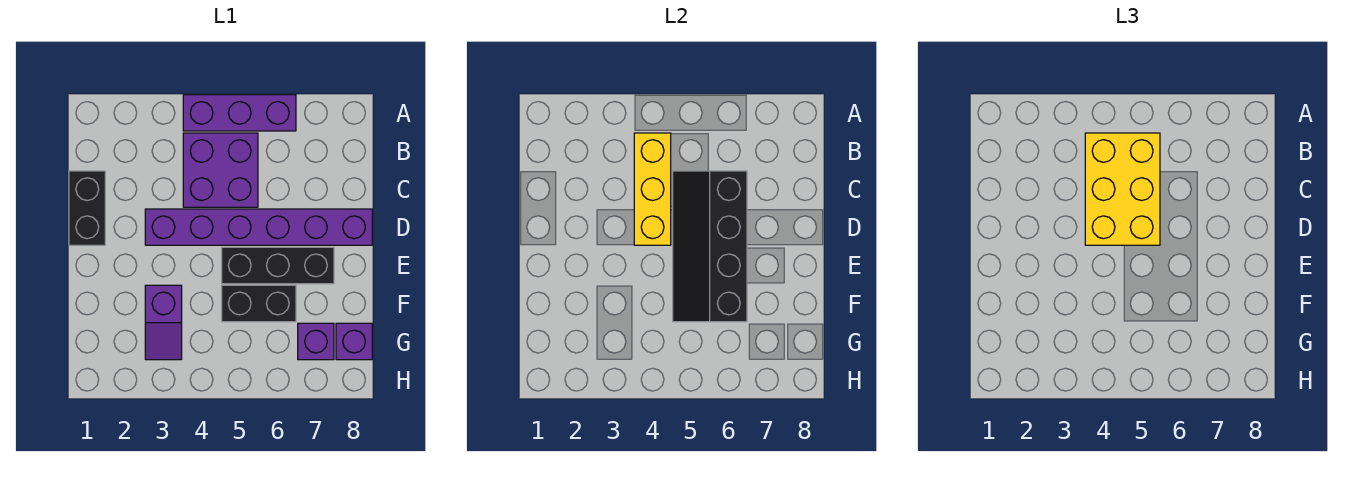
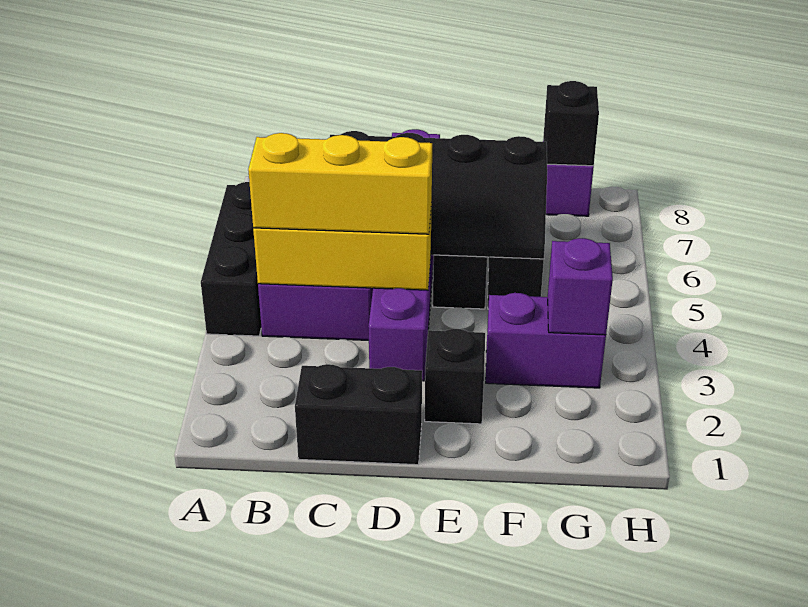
purple 1x3 brick [183,95,296,131] -> black 1x3 brick [201,182,261,336]
yellow 2x3 brick [1085,133,1160,245] -> yellow 1x3 brick [248,133,432,234]
none -> black 1x1 brick [425,329,485,424]
purple 1x2 slope [145,285,182,360] -> purple 1x2 brick [486,293,606,388]
purple 1x1 brick [298,323,334,360] -> purple 1x1 brick moved to [548,238,613,335]
none -> black 1x1 brick [543,81,599,166]

